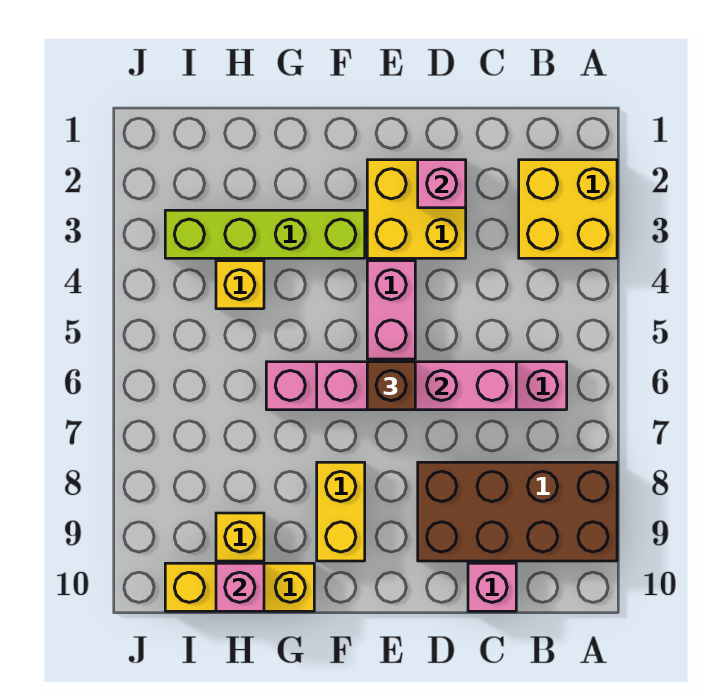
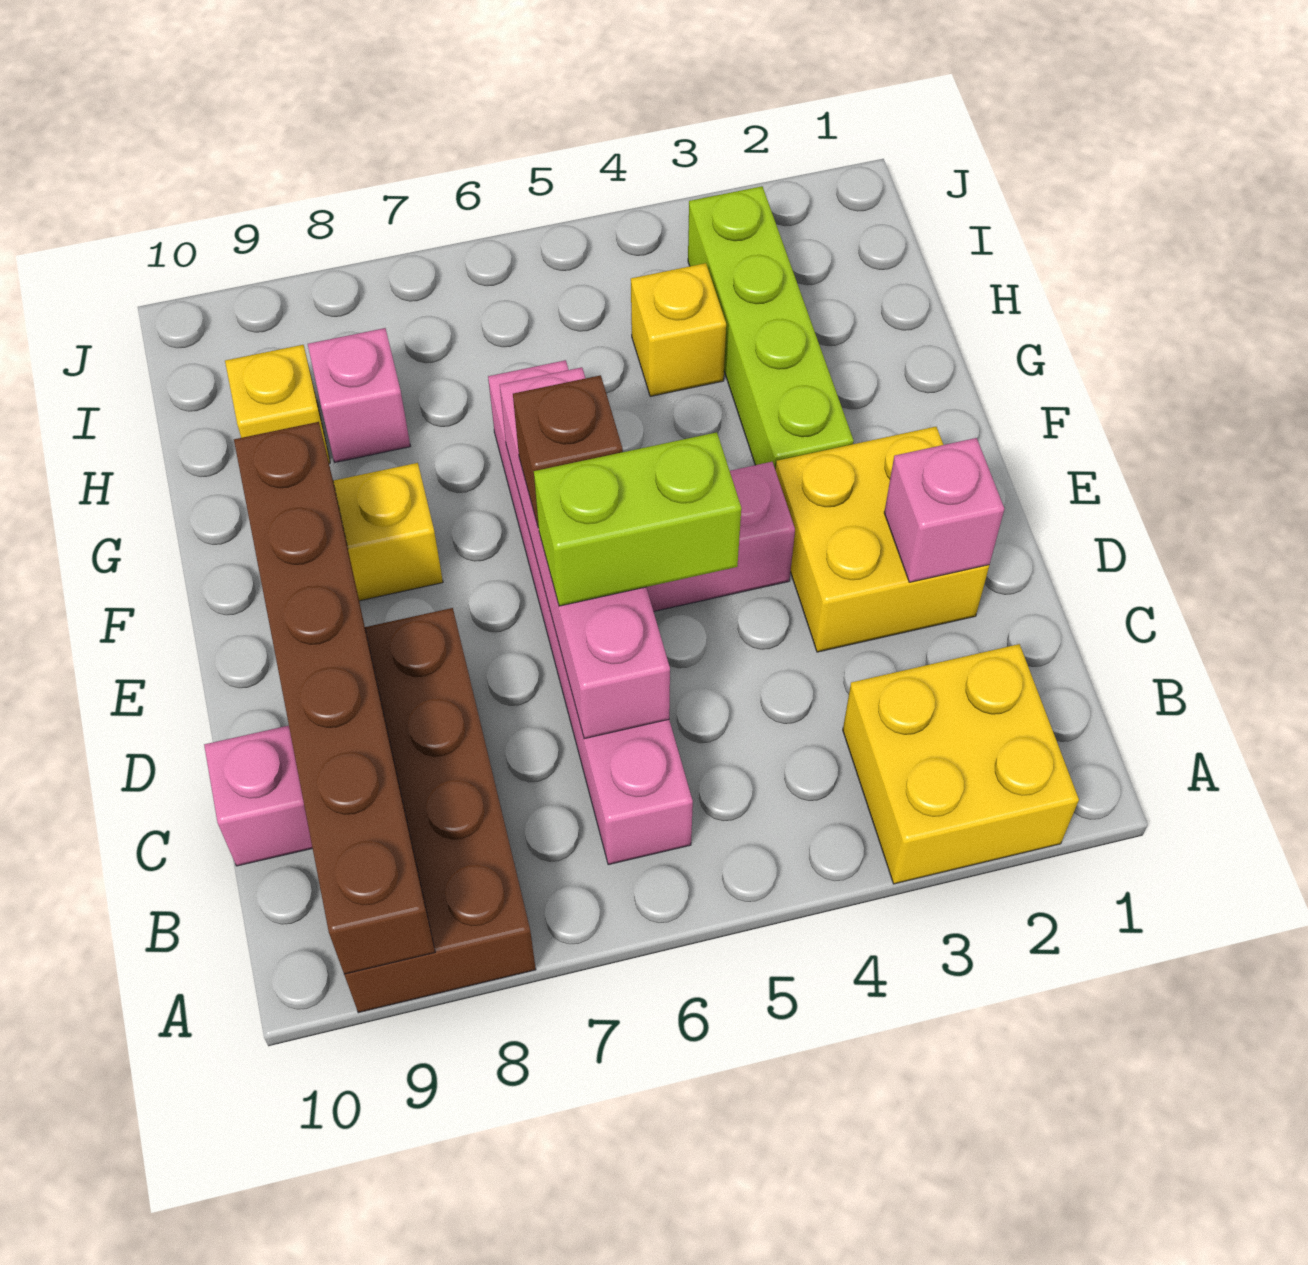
none -> brown 1x6 brick [234,422,435,974]
none -> lime 1x2 brick [534,432,741,606]
yellow 1x3 brick [165,563,314,611] -> none
pink 1x1 brick [216,563,264,611] -> pink 1x1 brick moved to [308,328,410,462]

